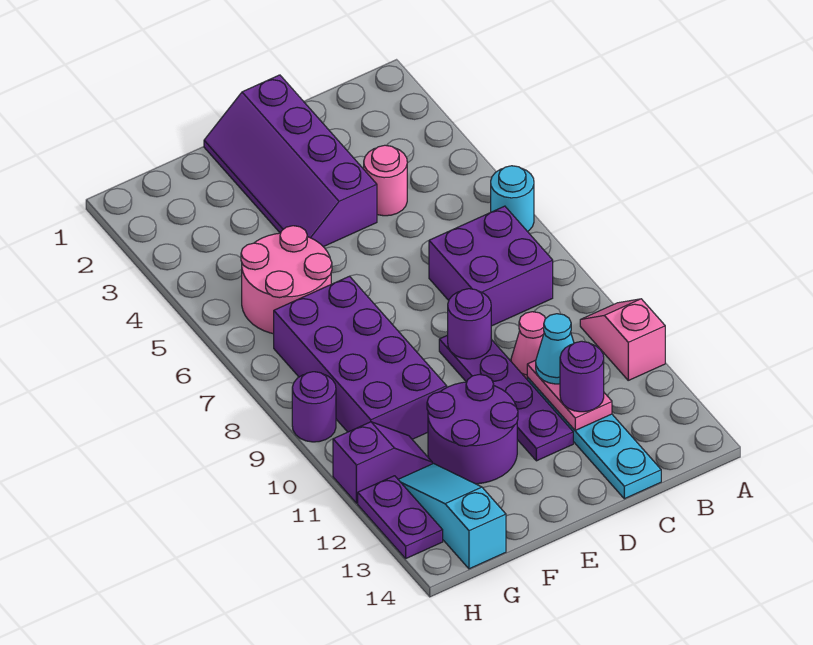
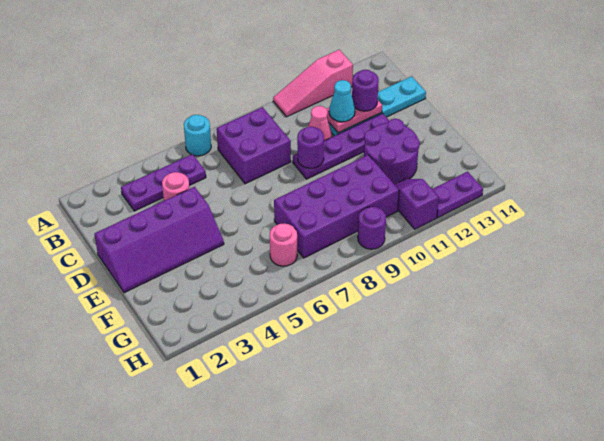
pink 1x2 slope [580,299,665,380] -> pink 1x3 slope [273,50,353,117]
none -> purple 1x3 plate [121,154,206,211]
pink 2x2 round brick [241,226,332,334] -> pink 1x1 round brick [270,223,297,266]
cyan 1x3 slope [398,464,506,569] -> none

